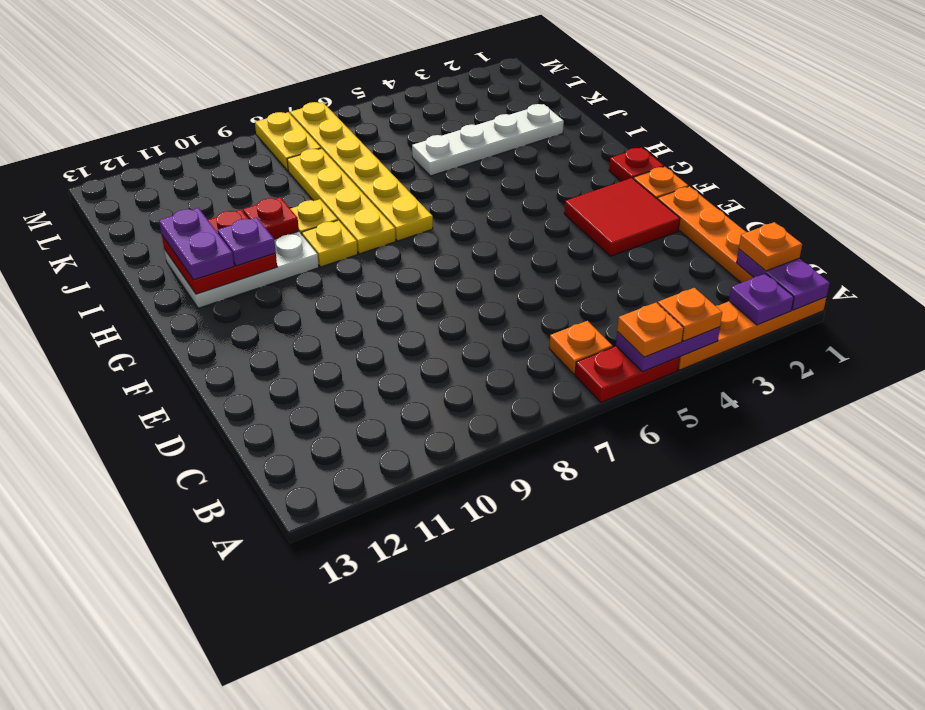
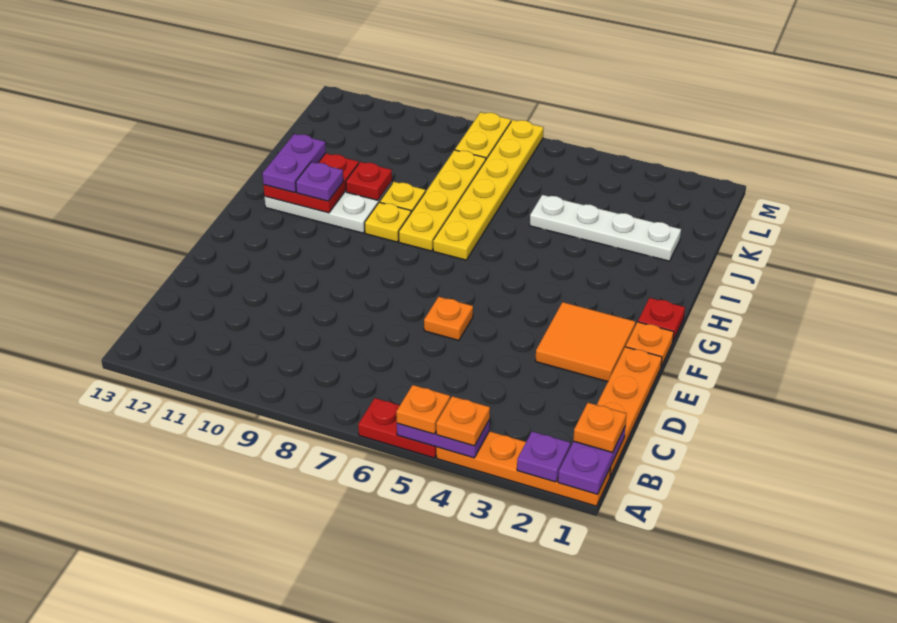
orange 1x1 plate [549,321,613,374] -> orange 1x1 plate moved to [424,297,473,340]
red 2x2 tile [564,178,680,256] -> orange 2x2 tile [535,302,635,382]

